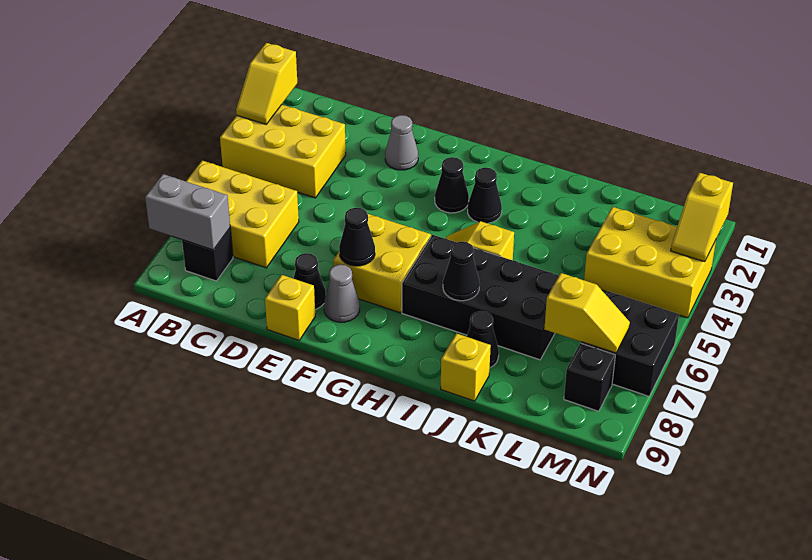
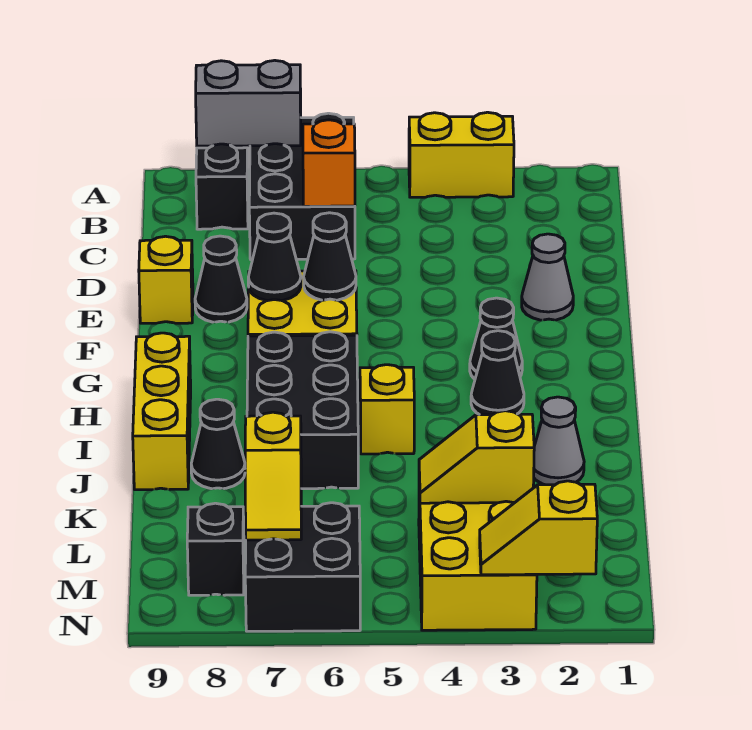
yellow 1x2 slope [236,43,297,124] -> yellow 1x2 slope moved to [419,411,534,503]
yellow 2x3 brick [220,105,346,198] -> yellow 1x2 brick [409,112,514,197]
yellow 2x3 brick [186,161,299,268] -> black 2x3 brick [249,113,355,260]
grey 1x2 brick [145,174,230,250] -> grey 1x2 brick turned to [196,60,301,146]
none -> orange 1x1 brick [303,120,355,206]
grey 1x1 cone [324,265,360,322] -> grey 1x1 cone moved to [534,397,584,485]
black 2x4 brick [402,235,559,360] -> black 2x3 brick [247,332,358,489]
black 1x1 cone [443,241,480,301] -> black 1x1 cone moved to [304,213,356,300]
yellow 1x1 brick [441,333,491,401] -> yellow 1x3 brick [133,333,191,490]

